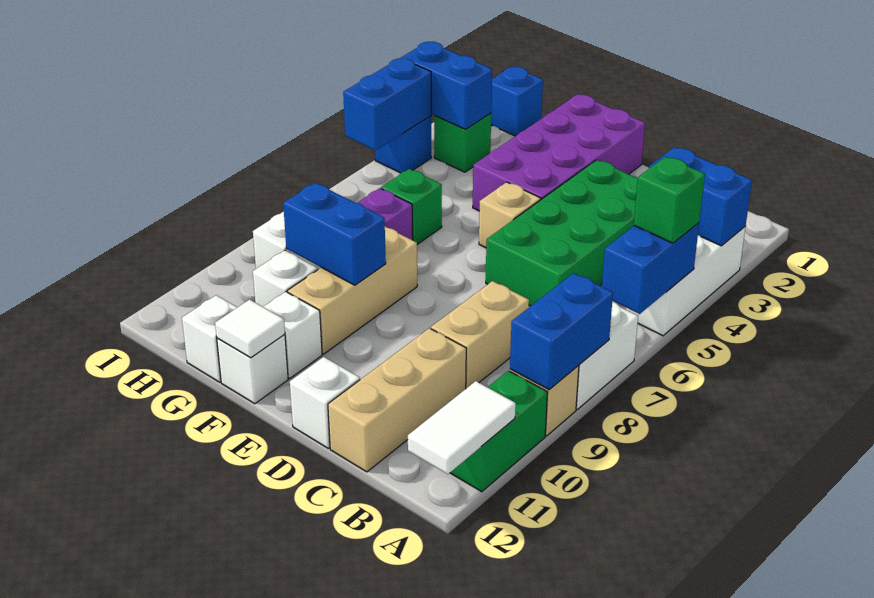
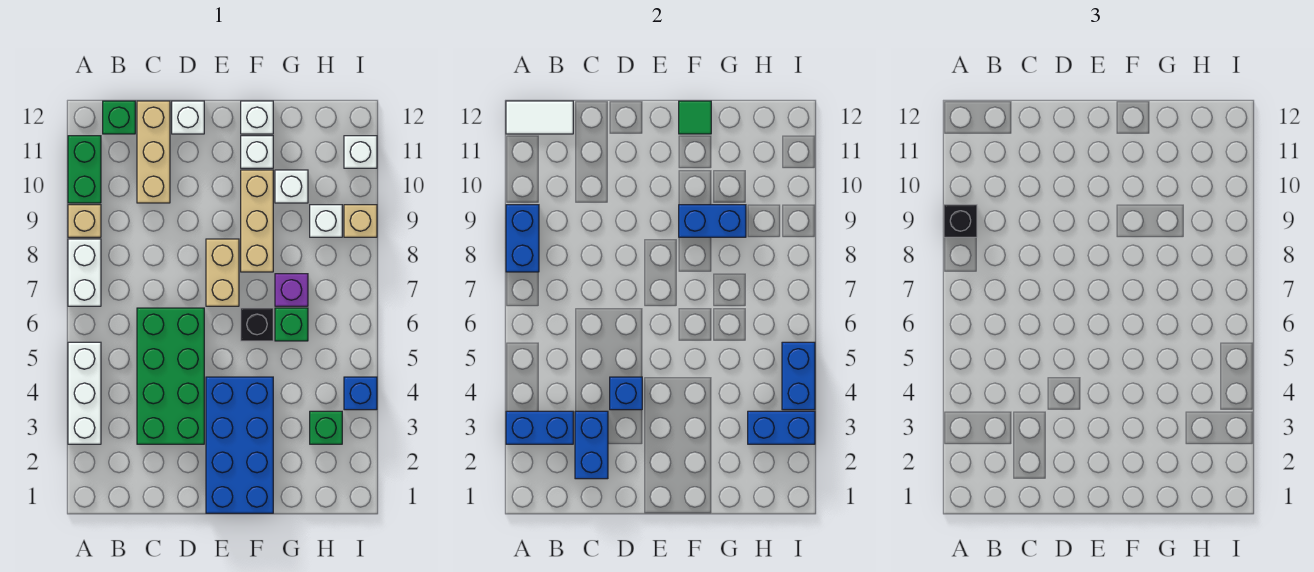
blue 1x2 brick [602,223,699,314] -> blue 1x2 brick moved to [575,411,608,479]
green 1x1 brick [634,157,705,243] -> green 1x1 brick moved to [103,101,135,134]
none -> black 1x1 brick [944,205,977,237]
white 1x2 tile [408,381,516,474] -> white 1x2 tile turned to [506,101,573,134]
tan 1x2 brick [431,281,529,388] -> tan 1x2 brick moved to [206,239,239,306]
purple 2x4 brick [473,94,645,211] -> blue 2x4 brick [206,377,273,513]
tan 1x1 brick [479,182,541,248] -> tan 1x1 brick moved to [344,205,377,237]
none -> black 1x1 brick [241,308,273,341]
white 1x1 tile [215,300,285,358] -> green 1x1 tile [679,101,711,134]
white 1x1 brick [182,295,237,382] -> white 1x1 brick moved to [344,136,377,168]
blue 1x1 brick [491,67,543,136] -> blue 1x1 brick moved to [610,377,642,410]

